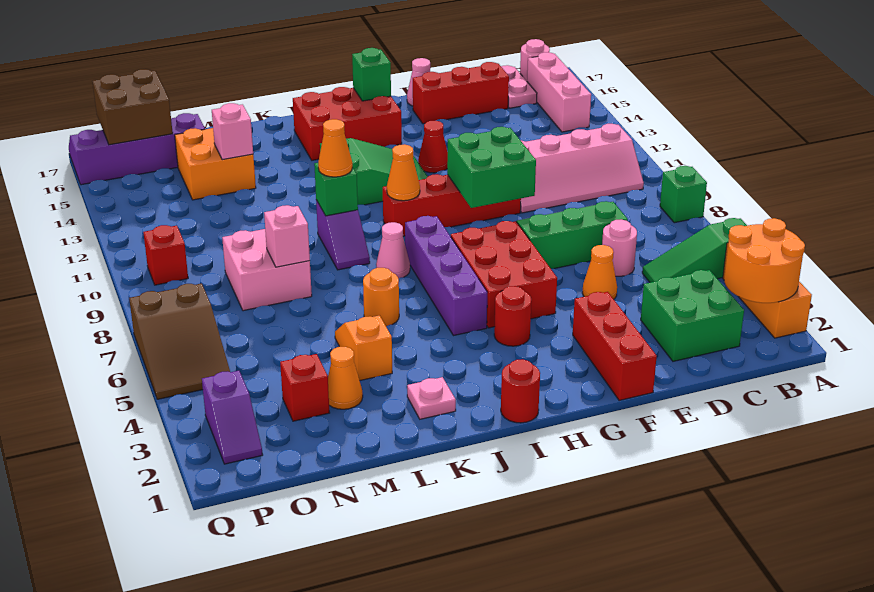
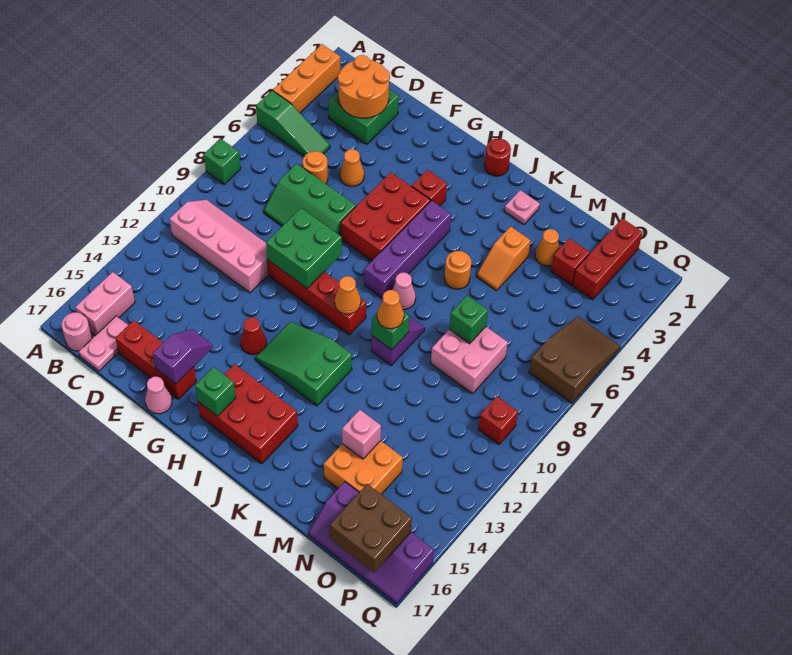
orange 2x2 round brick [724,218,805,303] -> orange 2x2 round brick moved to [338,55,390,118]
pink 1x3 brick [527,52,591,132] -> pink 1x2 brick [76,272,135,335]
pink 1x1 round brick [602,219,637,276] -> orange 1x1 round brick [303,151,328,184]
red 1x3 brick [573,292,657,401] -> red 1x3 brick moved to [572,218,643,300]
red 1x1 round brick [494,286,531,346] -> red 1x1 brick [412,170,447,206]
pink 1x1 brick [264,205,310,267] -> green 1x1 brick [449,295,488,344]
purple 1x2 slope [202,371,263,464] -> purple 1x2 slope moved to [153,330,213,384]

